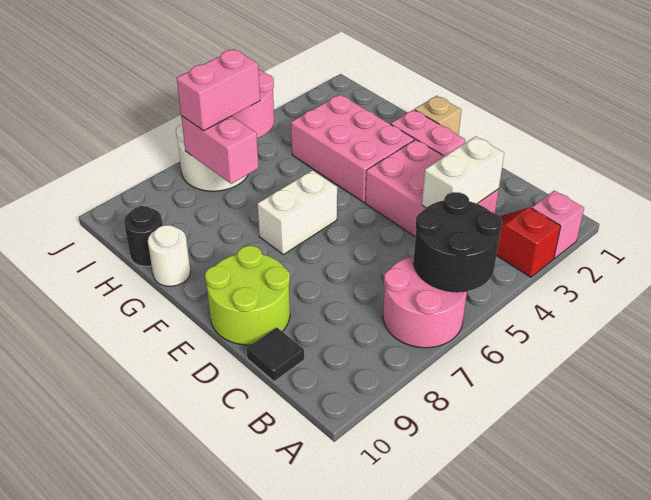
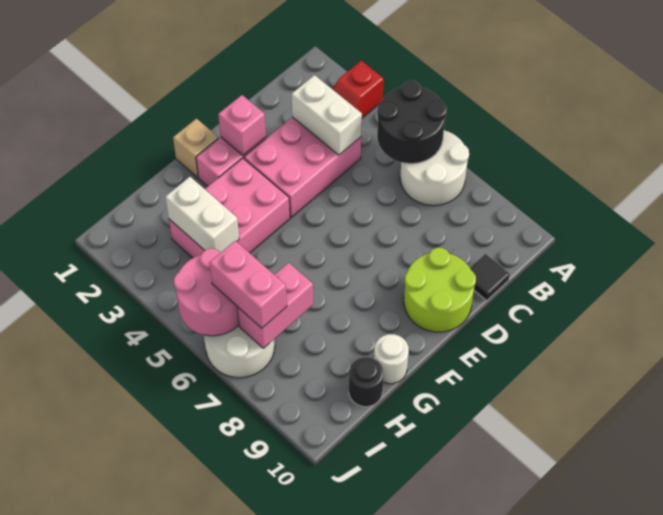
pink 1x1 brick [532,191,584,258] -> pink 1x1 brick moved to [218,95,266,155]
pink 2x2 round brick [383,256,467,348] -> white 2x2 round brick [400,130,469,206]
white 1x2 brick [258,170,337,255] -> white 1x2 brick moved to [165,177,239,253]

